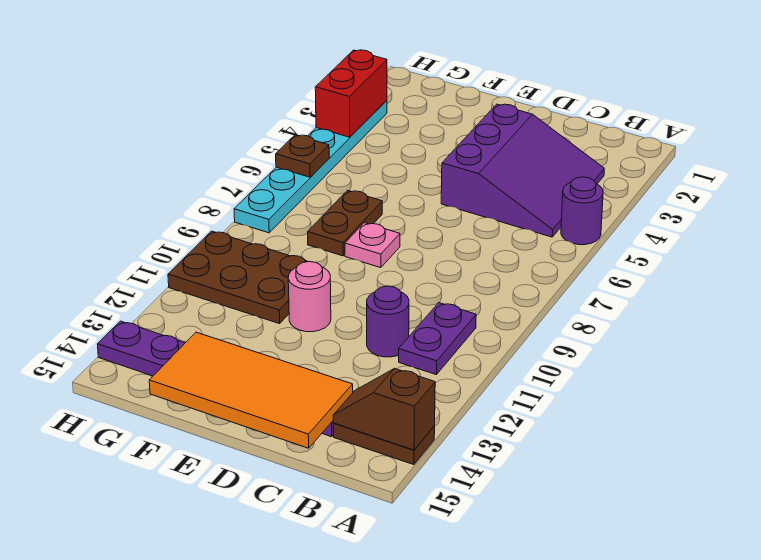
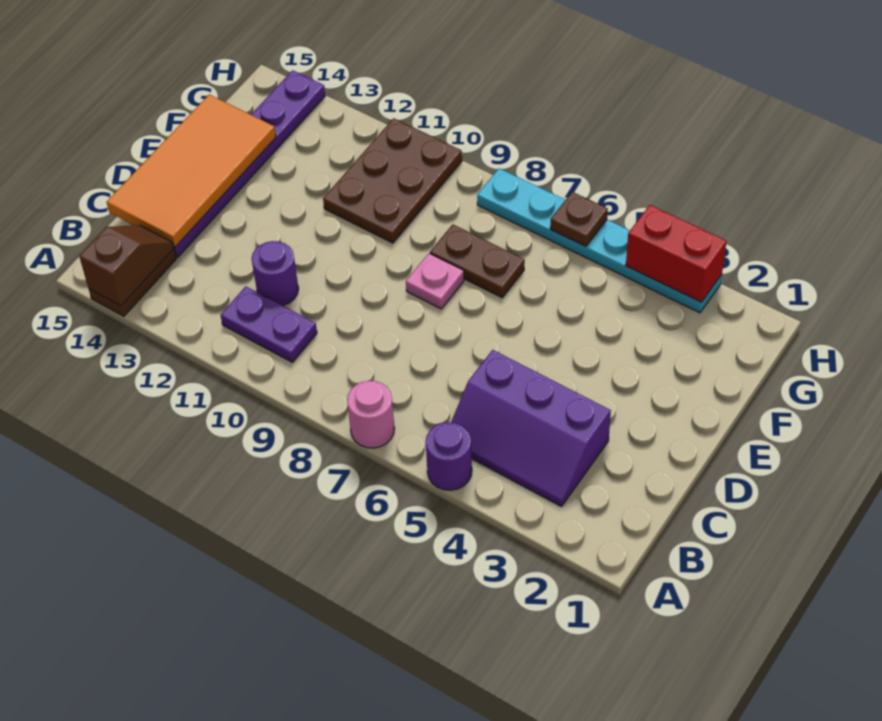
purple 3x3 slope [441,104,604,237] -> purple 2x3 slope [451,350,611,506]
pink 1x1 round brick [288,262,331,332] -> pink 1x1 round brick moved to [347,381,395,448]

